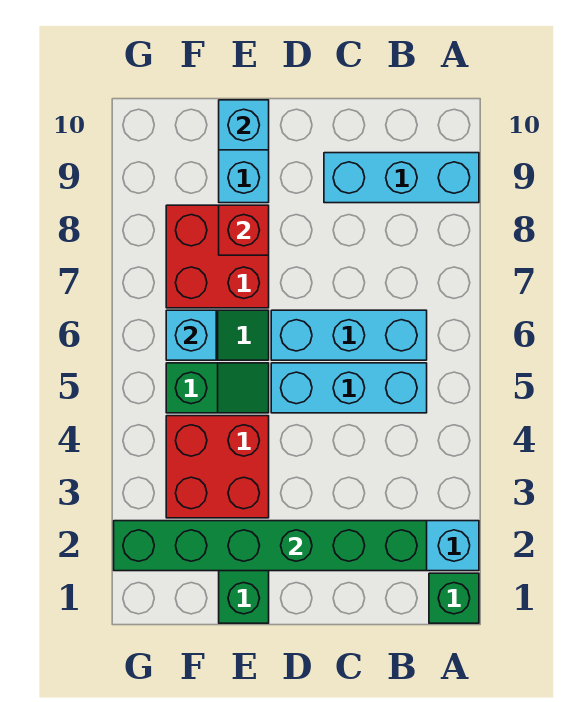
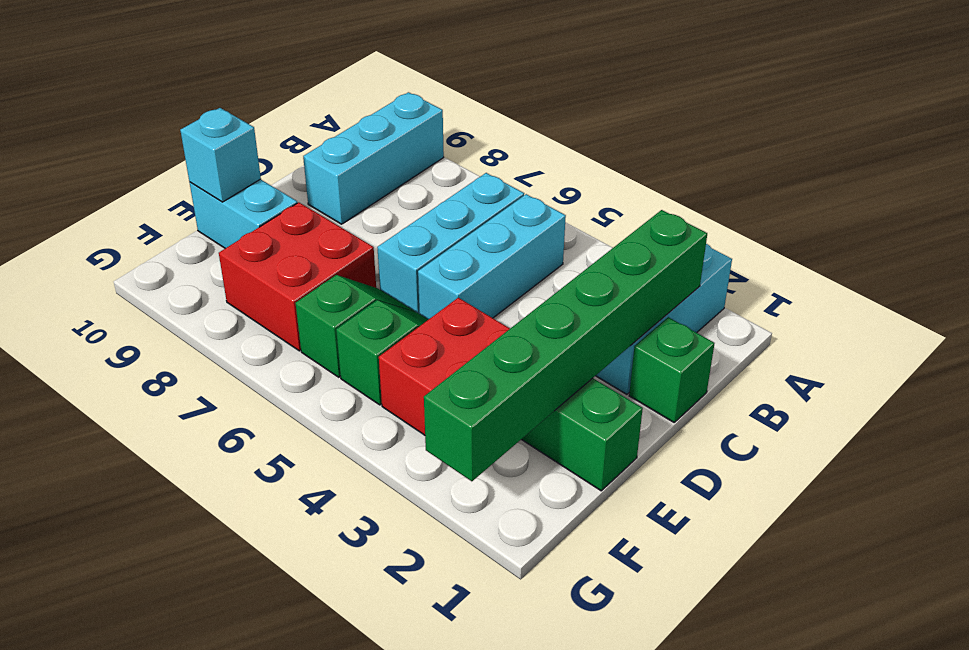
green 1x1 brick [429,573,479,623] -> green 1x1 brick moved to [629,317,715,422]
red 1x1 brick [219,205,269,255] -> none
cyan 1x1 brick [166,310,216,360] -> none

